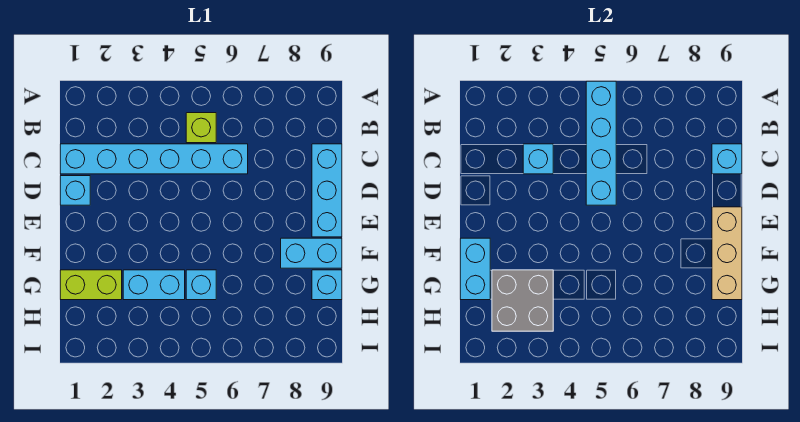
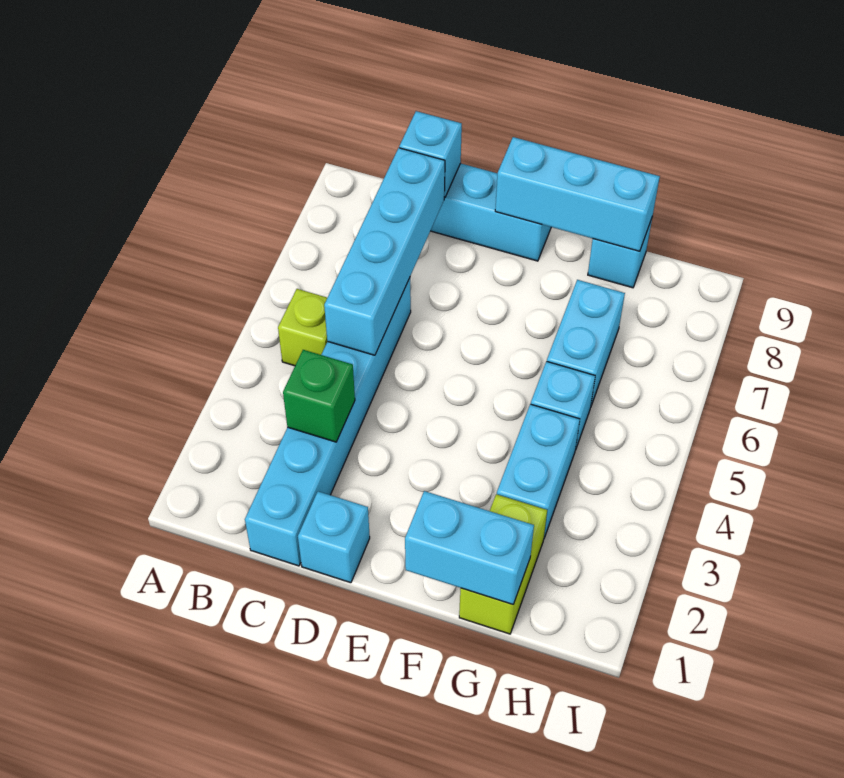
cyan 1x4 brick [586,81,616,205] -> cyan 1x4 brick turned to [324,148,445,355]
cyan 1x1 brick [523,144,553,174] -> green 1x1 brick [283,350,355,442]
tan 1x3 brick [712,207,742,300] -> cyan 1x3 brick [495,137,660,252]
cyan 1x2 brick [281,238,342,268] -> cyan 1x2 brick moved to [547,280,625,406]
grey 2x2 brick [492,270,553,331] -> none

